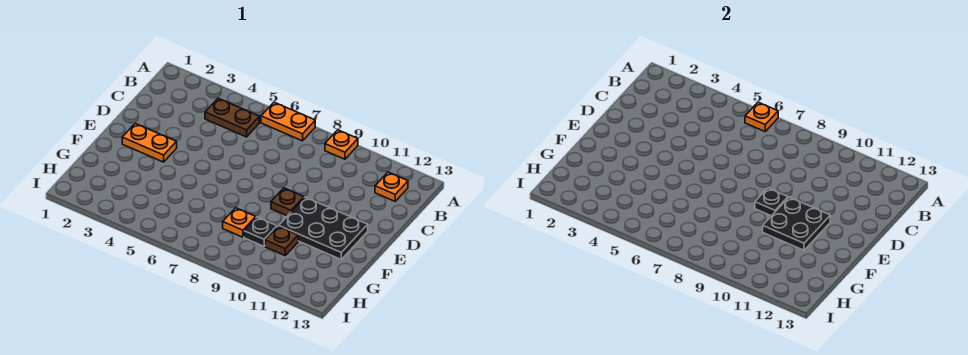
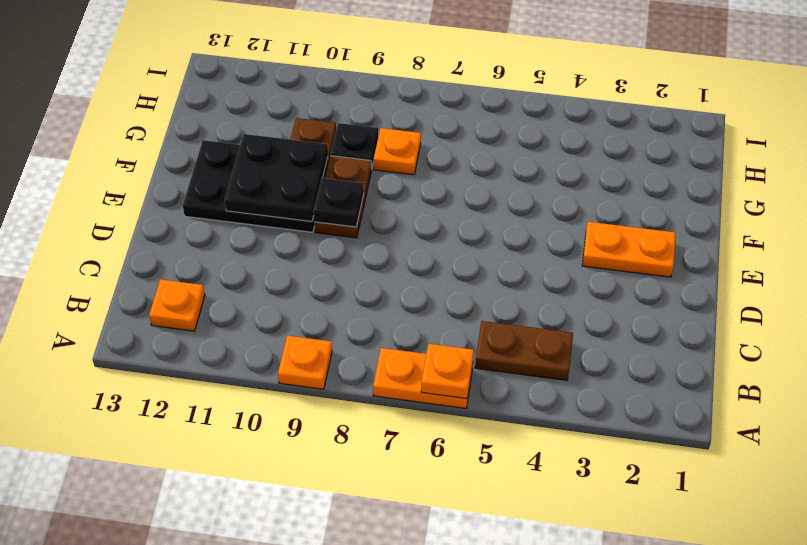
brown 1x1 plate [271,188,304,216] -> brown 1x2 plate [314,156,371,238]

